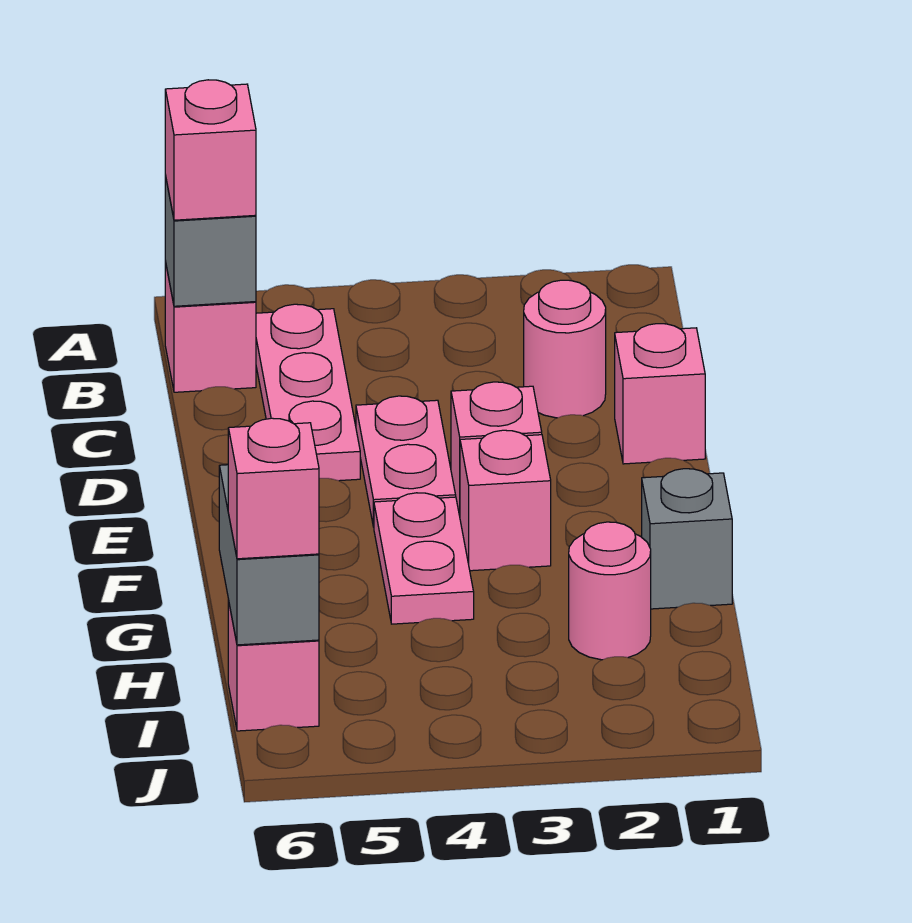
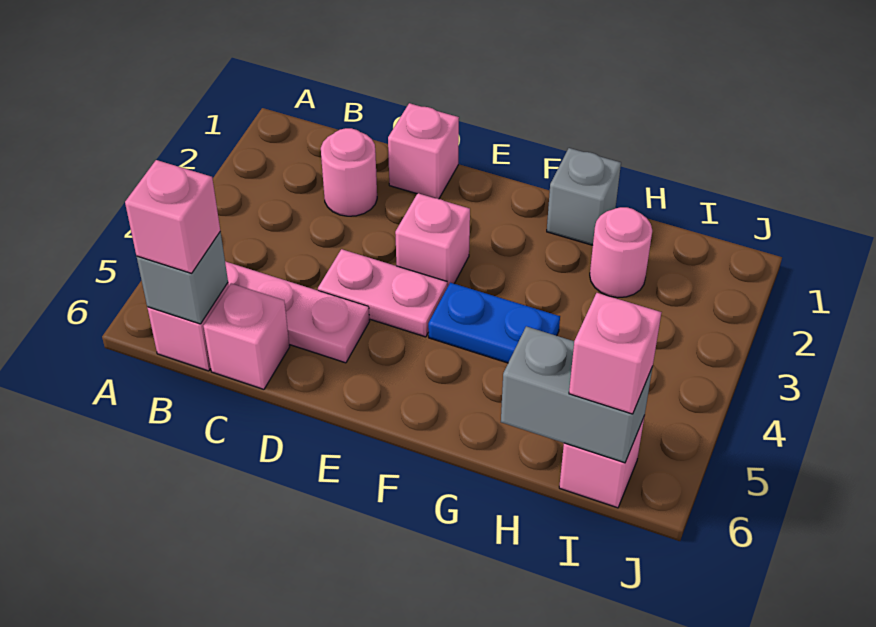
pink 1x1 brick [460,430,551,571] -> pink 1x1 brick moved to [204,284,290,389]
pink 1x2 plate [374,493,474,624] -> blue 1x2 plate [428,283,560,363]

